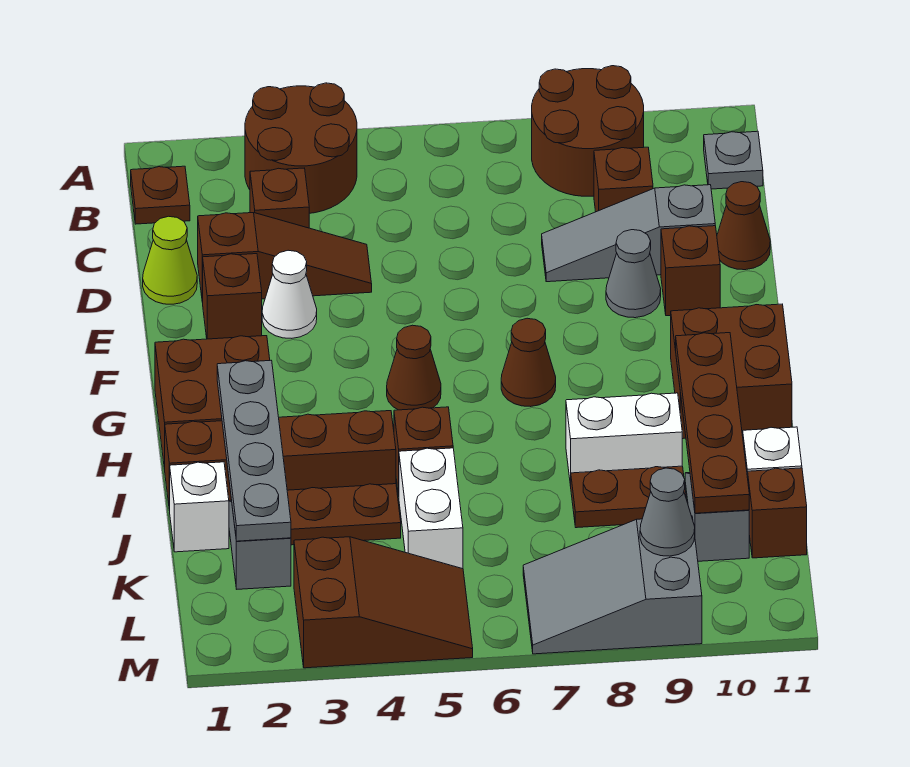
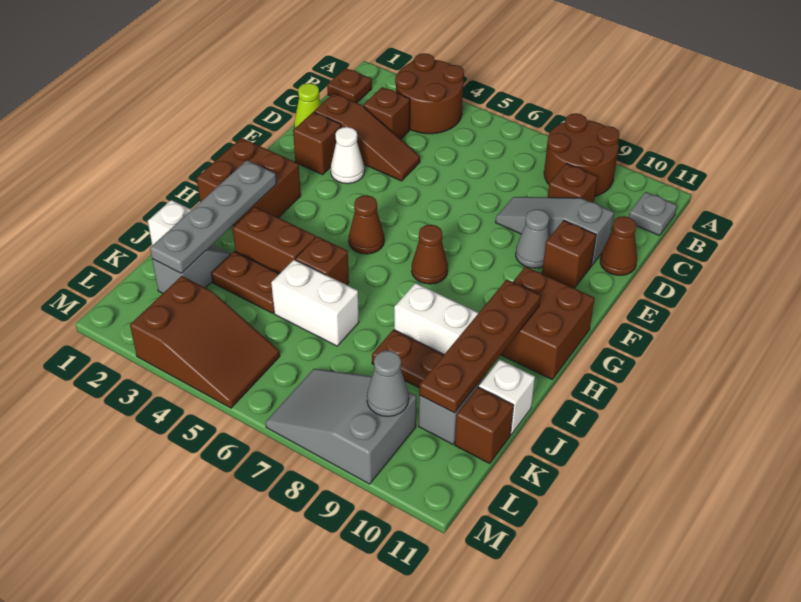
brown 1x4 brick [165,411,396,511] -> brown 1x2 brick [233,207,316,273]
white 1x2 brick [399,448,463,569] -> white 1x2 brick turned to [271,260,359,346]

